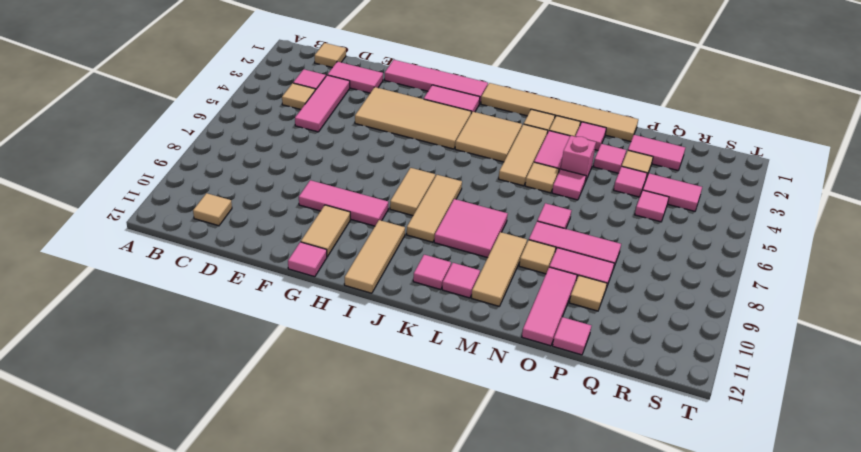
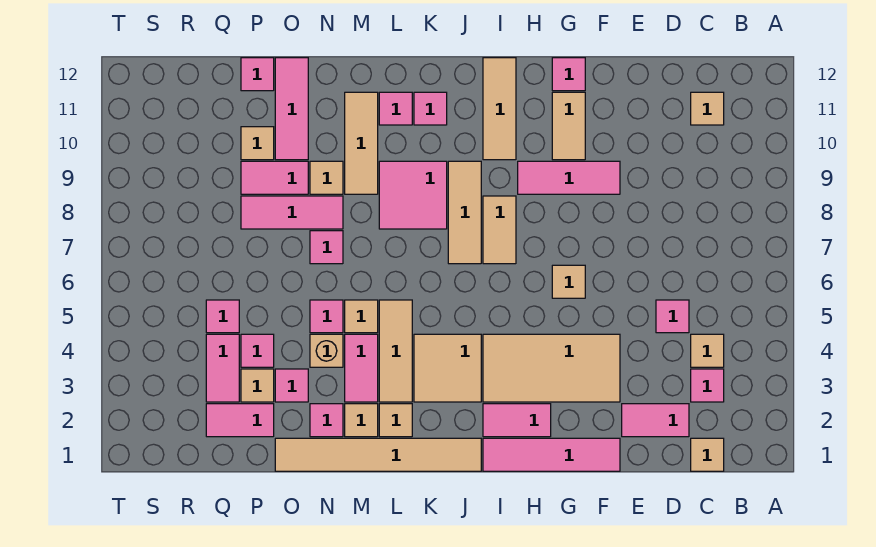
pink 1x3 tile [295,75,350,132] -> pink 1x1 tile [656,300,689,333]
none -> tan 1x1 tile [552,265,585,298]
pink 1x1 brick [561,136,596,182] -> tan 1x1 brick [310,334,343,367]
pink 1x2 tile [643,173,702,211] -> pink 1x2 tile turned to [206,334,239,402]

